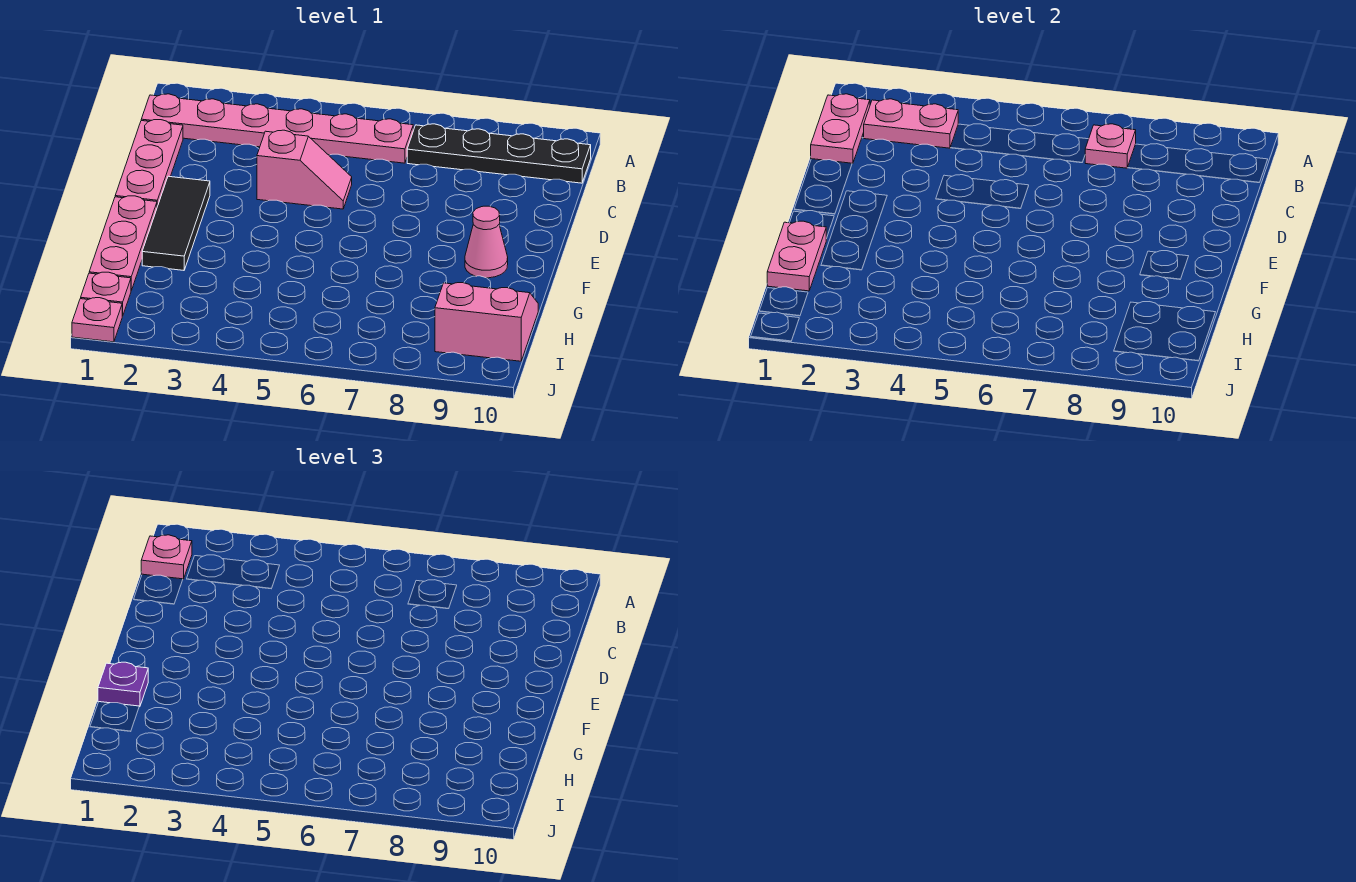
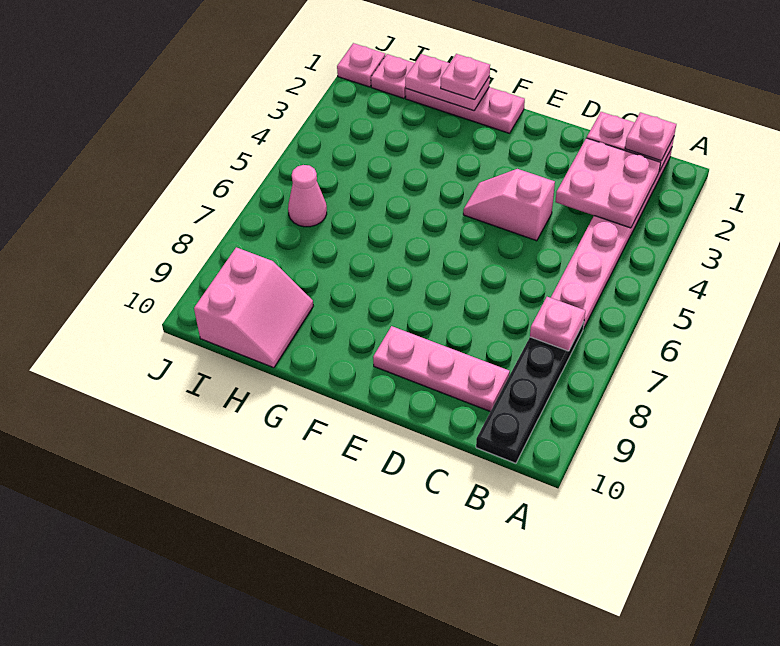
pink 1x2 plate [864,99,958,148] -> pink 2x2 plate [555,138,661,228]
pink 1x3 plate [115,120,183,206] -> pink 1x3 plate moved to [373,326,510,412]
pink 1x2 slope [257,130,352,209] -> pink 1x2 slope turned to [463,169,555,241]
black 1x3 tile [142,176,210,270] -> none
pink 1x1 cone [465,206,508,278] -> pink 1x1 cone moved to [288,165,327,227]
purple 1x1 plate [98,662,148,707] -> pink 1x1 plate [441,54,490,100]

